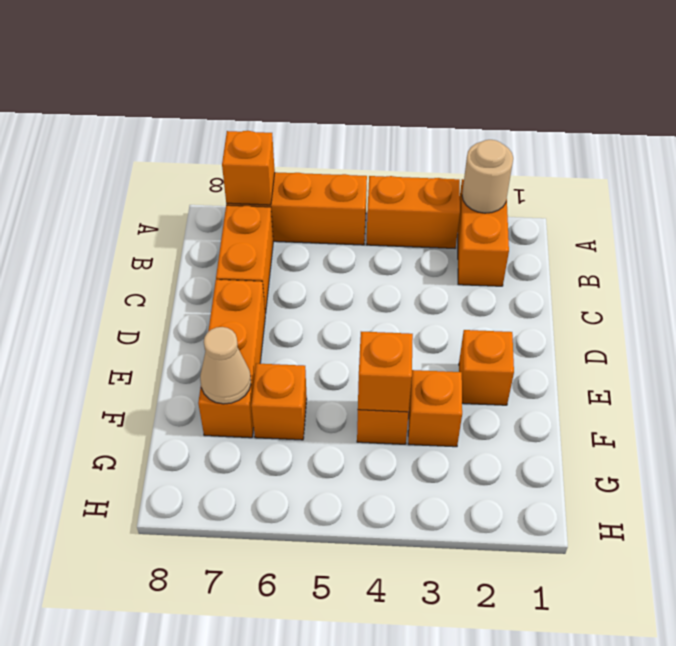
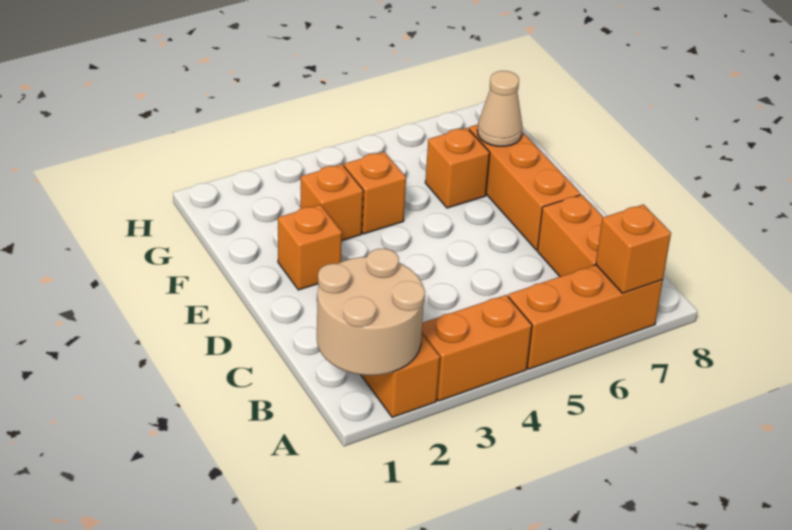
tan 1x1 round brick [462,140,513,213] -> tan 2x2 round brick [317,249,425,375]
orange 1x1 brick [358,332,413,412] -> none

